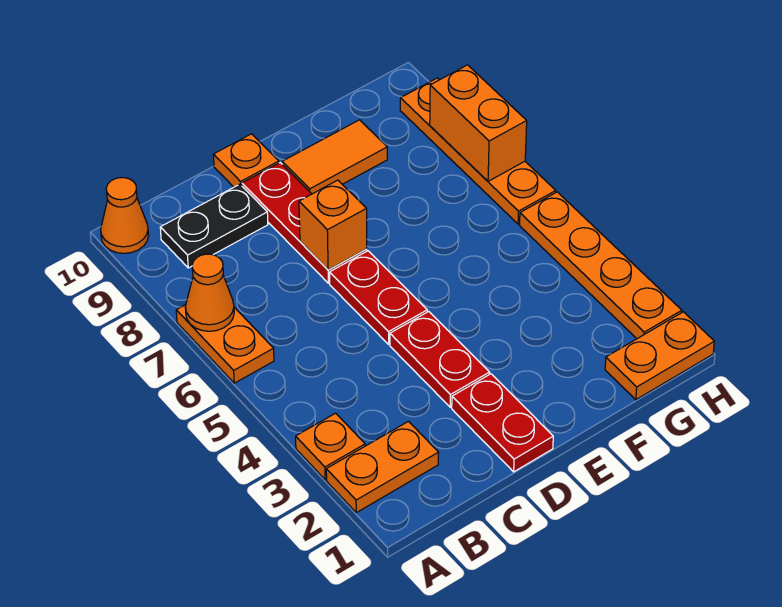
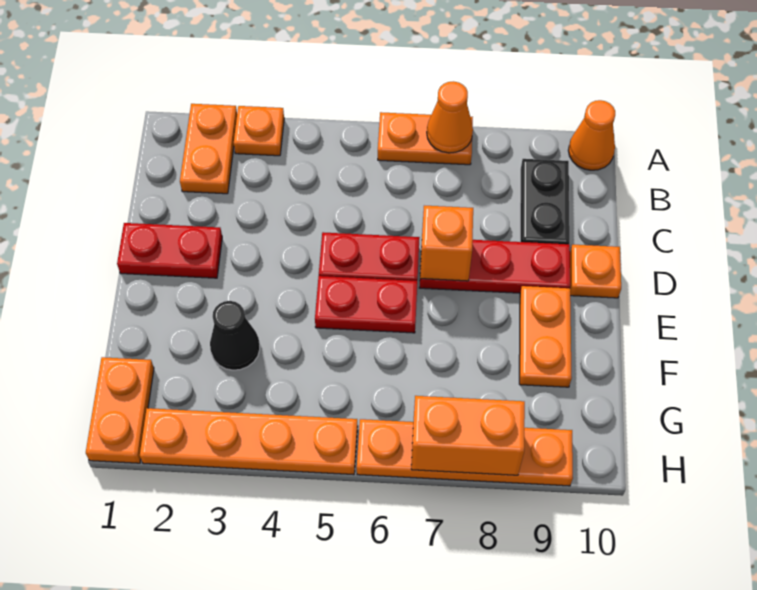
red 1x2 plate [390,311,490,407] -> red 1x2 plate moved to [315,276,417,333]
orange 1x2 tile [282,120,387,194] -> orange 1x2 plate [519,286,572,387]
none -> black 1x1 cone [210,301,260,370]

